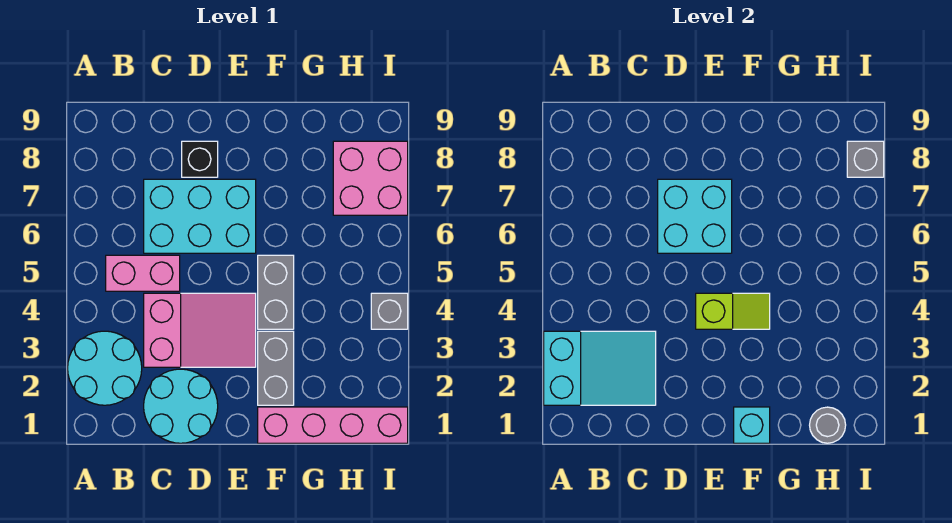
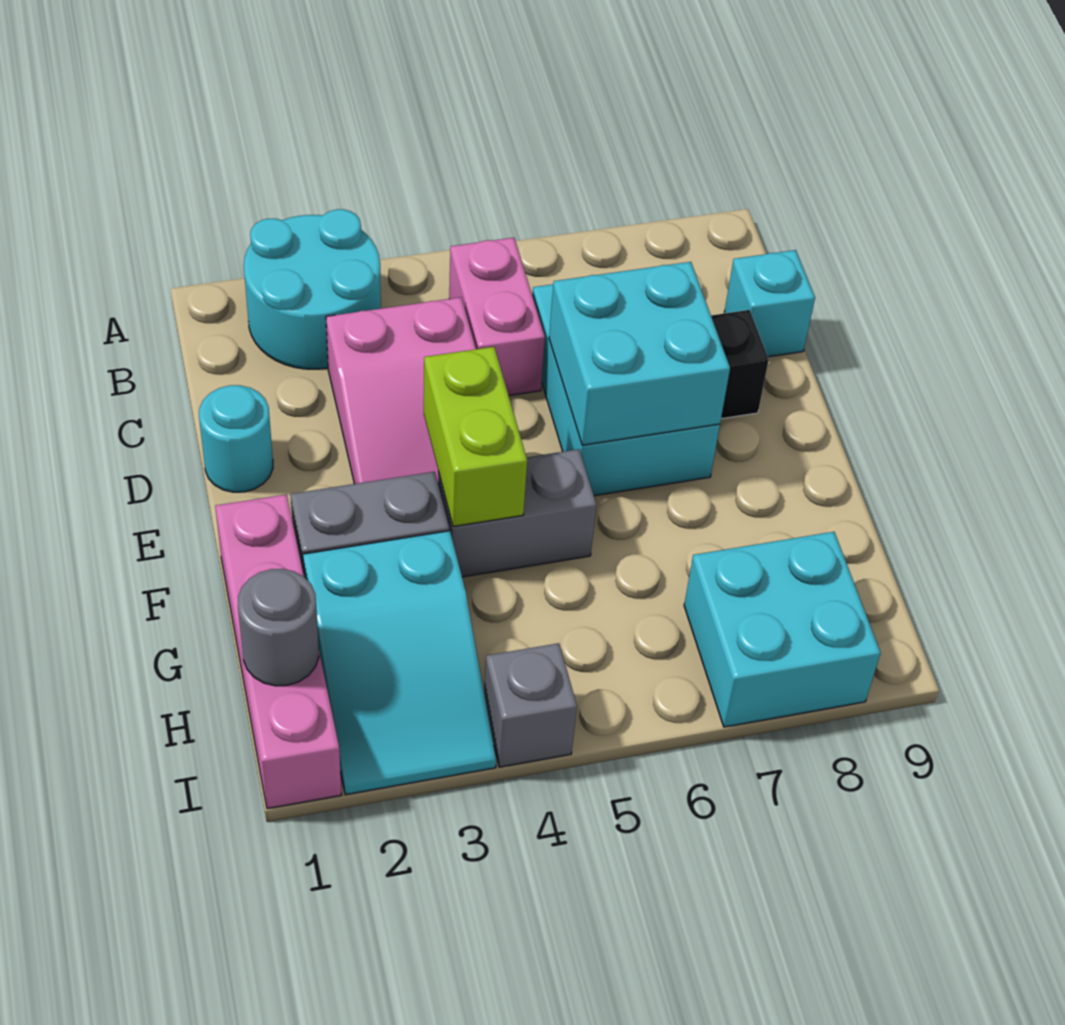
cyan 2x3 slope [544,331,656,405] -> cyan 2x3 slope moved to [303,531,496,795]
cyan 2x2 round brick [144,369,218,443] -> cyan 1x1 round brick [199,385,273,492]
lime 1x2 slope [696,293,770,329] -> lime 1x2 brick [424,347,527,527]
cyan 1x1 brick [734,407,770,443] -> cyan 1x1 brick moved to [724,250,815,357]
pink 2x2 brick [333,141,408,215] -> cyan 2x2 brick [684,532,881,727]
grey 1x1 brick [847,141,884,177] -> none

